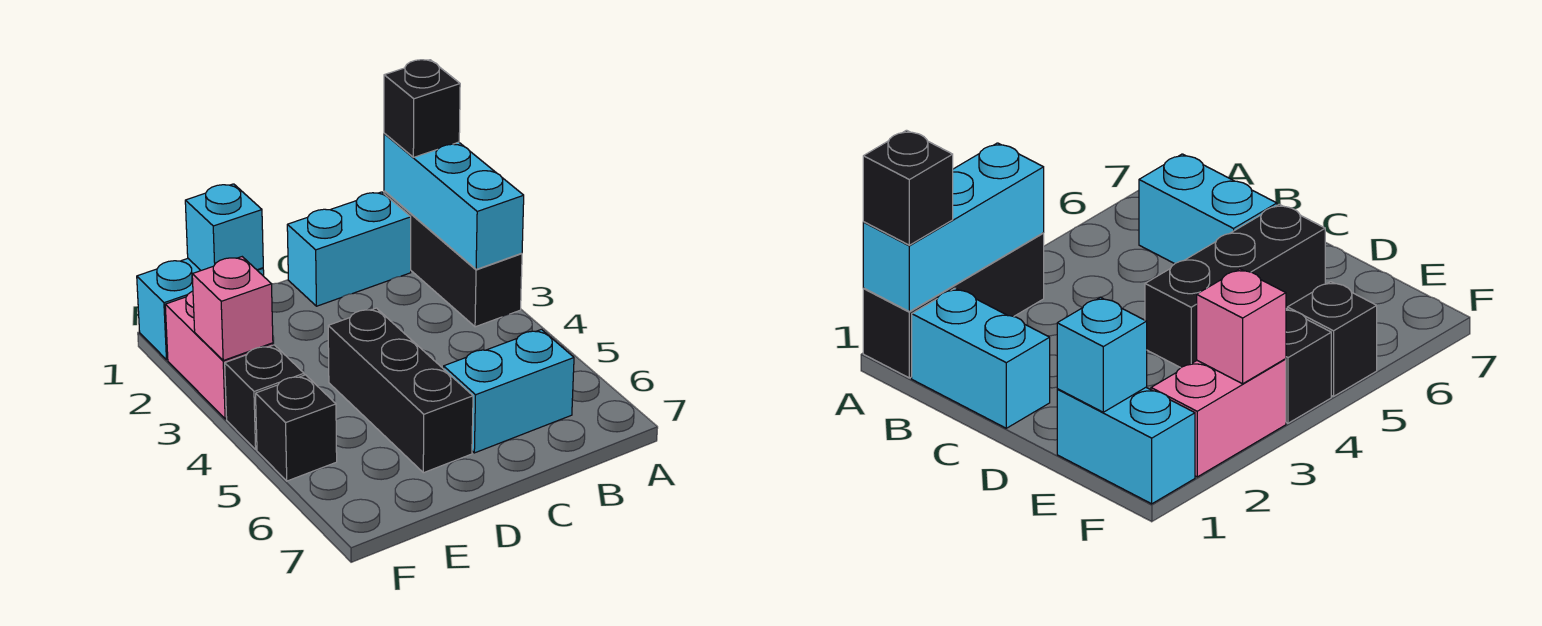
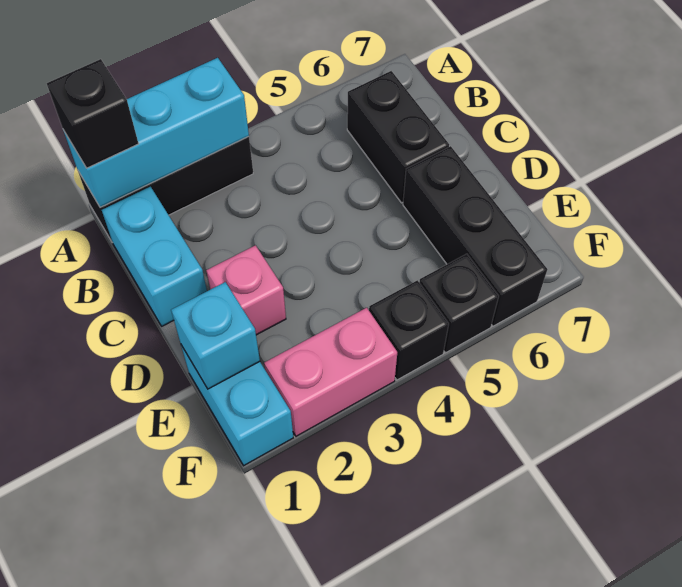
cyan 1x2 brick [444,329,574,453] -> black 1x2 brick [347,71,449,203]
black 1x3 brick [328,308,473,473] -> black 1x3 brick turned to [403,146,547,326]
pink 1x1 brick [192,257,273,360] -> pink 1x1 brick moved to [206,245,286,335]

